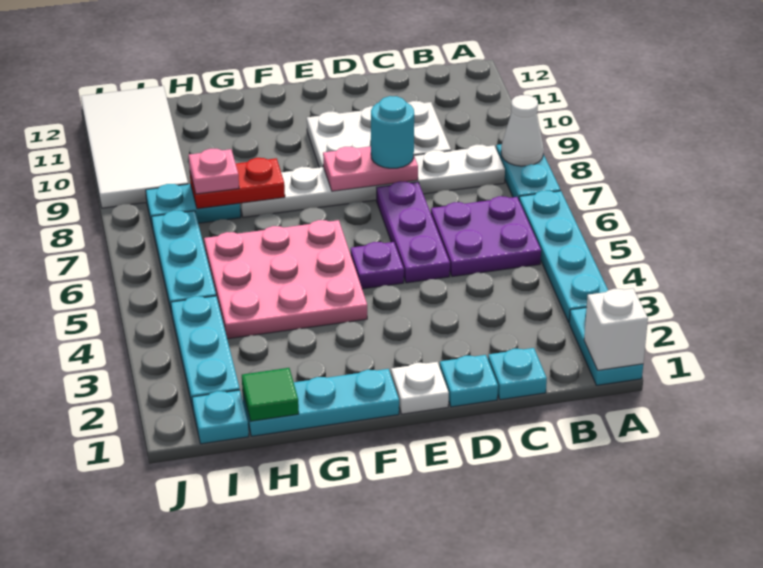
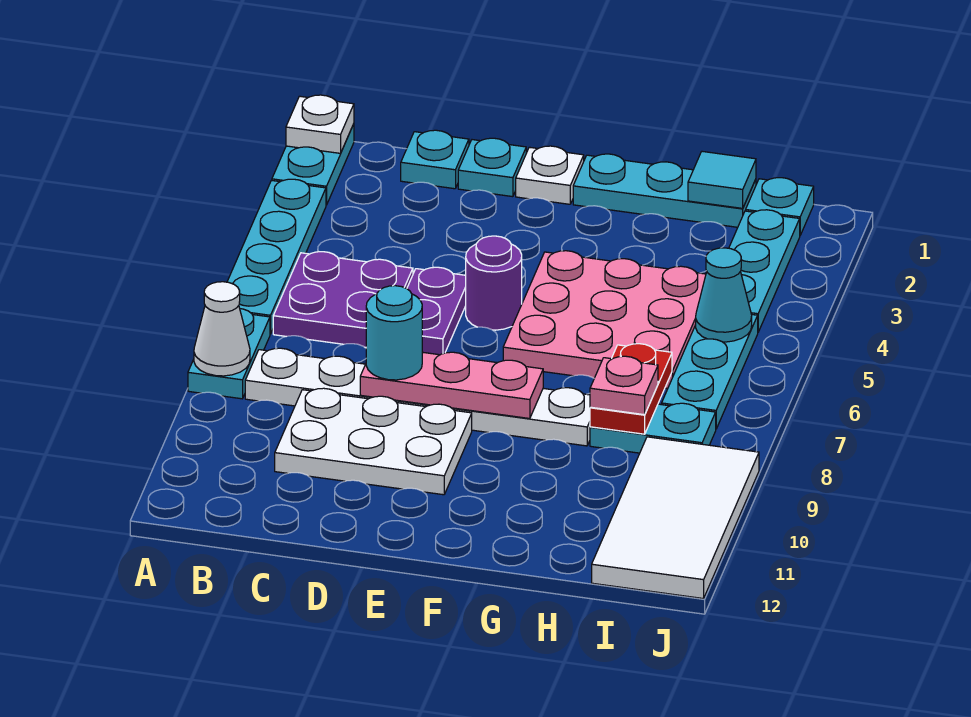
white 1x1 brick [584,288,648,370] -> white 1x1 plate [286,95,354,153]
purple 1x3 plate [377,181,450,283] -> purple 1x2 plate [407,267,466,355]
pink 1x2 plate [323,146,418,191] -> pink 1x3 plate [360,352,543,419]
purple 1x1 plate [351,242,404,289] -> purple 1x1 round brick [466,236,522,330]
red 1x2 plate [190,158,285,209] -> red 1x2 plate turned to [590,344,672,434]
green 1x1 tile [242,368,299,421] -> cyan 1x1 tile [688,151,756,208]
none -> cyan 1x1 cone [696,248,752,342]

